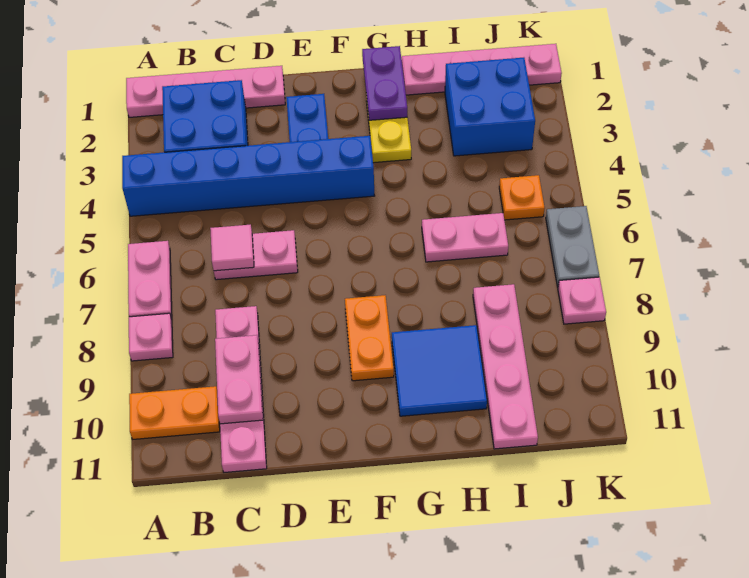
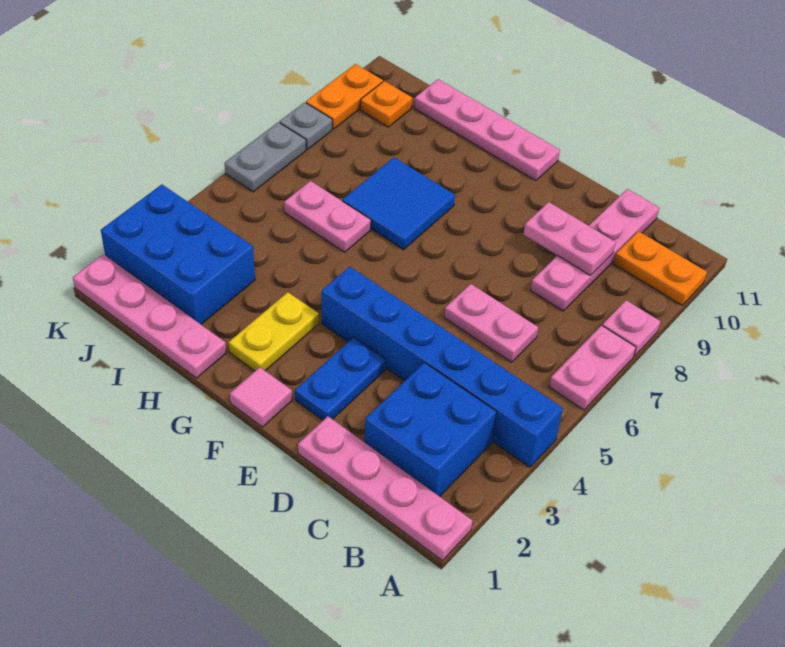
pink 1x1 tile [210,225,254,271] -> pink 1x1 tile moved to [230,367,292,427]
pink 1x2 plate [215,335,263,424] -> pink 1x2 plate turned to [524,202,616,275]
orange 1x2 plate [345,295,394,381] -> orange 1x2 plate moved to [306,64,383,129]
purple 1x2 plate [362,46,407,120] -> none
blue 2x2 tile [392,325,487,416] -> blue 2x2 tile moved to [342,157,455,250]
blue 2x2 brick [445,58,535,156] -> blue 2x3 brick [101,185,255,324]
pink 1x4 plate [473,284,538,449] -> pink 1x4 plate turned to [414,79,560,181]
orange 1x1 plate [499,175,545,220] -> orange 1x1 plate moved to [360,81,412,127]
pink 1x1 plate [558,277,606,324] -> grey 1x1 plate [279,102,332,149]

